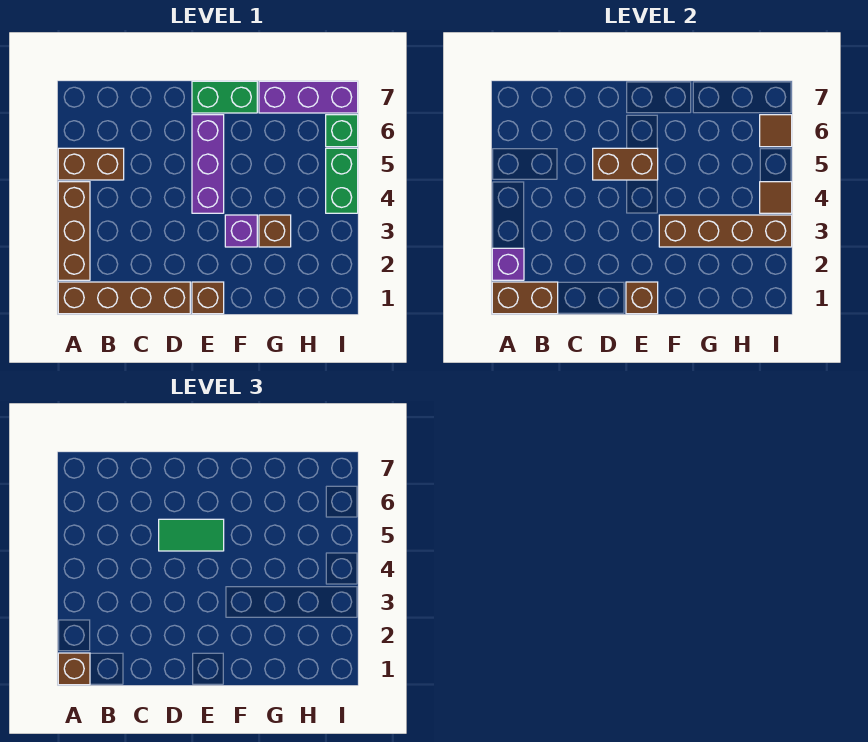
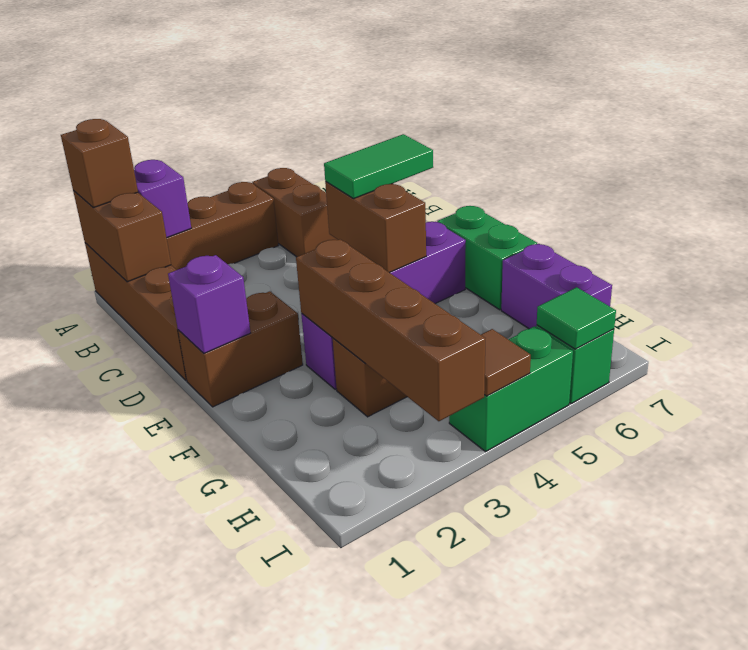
green 1x2 tile [159,519,224,551] -> green 1x2 tile turned to [324,134,433,199]
brown 1x1 brick [192,282,224,314] -> brown 1x2 brick [178,291,303,407]
brown 1x1 brick [626,282,658,314] -> purple 1x1 brick [168,255,251,353]
purple 1x3 brick [259,81,358,113] -> purple 1x2 brick [501,244,612,329]
brown 1x1 tile [760,115,792,147] -> green 1x1 tile [537,287,616,349]

